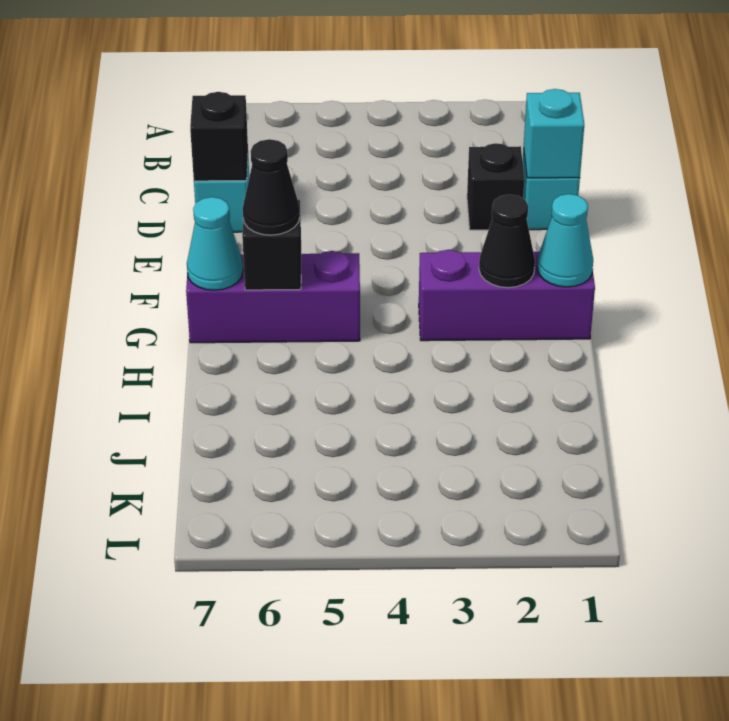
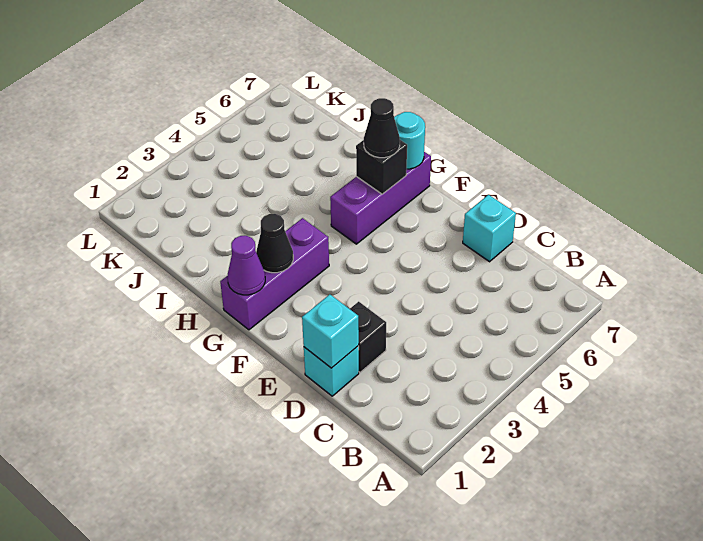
black 1x1 brick [190,92,248,181] -> none
cyan 1x1 cone [537,194,593,287] -> purple 1x1 cone [228,236,265,295]
cyan 1x1 cone [187,197,243,290] -> cyan 1x1 round brick [394,112,425,169]

